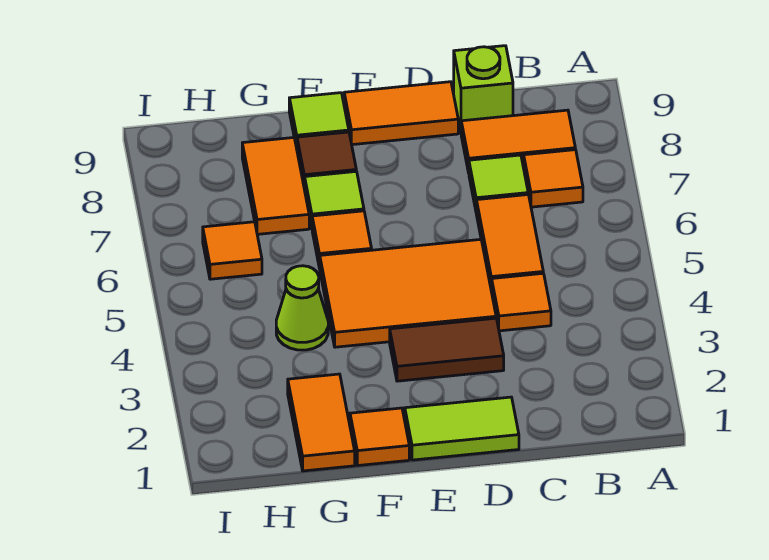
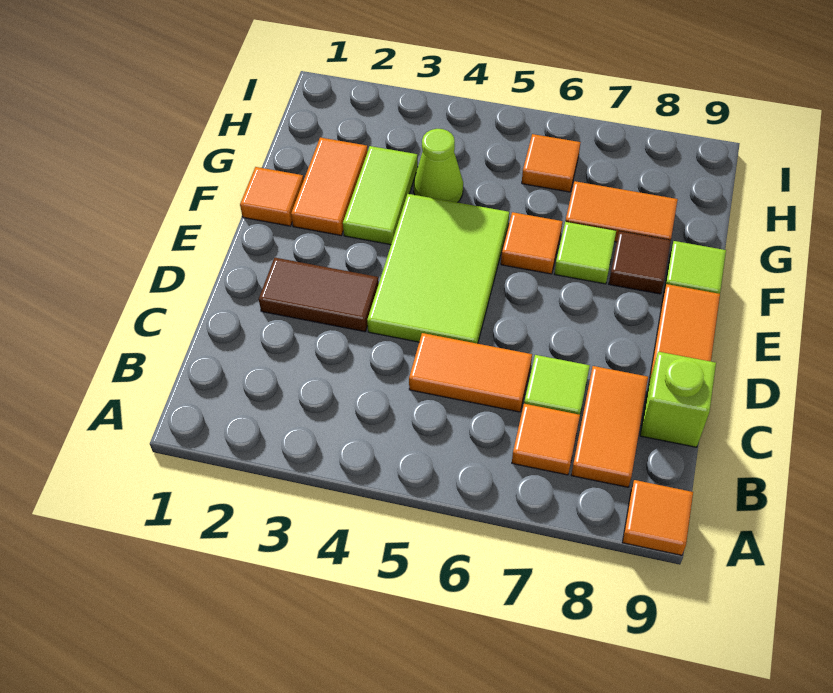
orange 1x1 tile [491,273,551,331] -> orange 1x1 tile moved to [622,480,693,555]
lime 1x2 tile [405,397,519,460] -> lime 1x2 tile moved to [343,146,418,245]
brown 1x2 tile [390,318,504,381] -> brown 1x2 tile turned to [259,258,379,332]
orange 2x3 tile [320,239,496,347] -> lime 2x3 tile [367,194,509,344]
orange 1x2 tile [288,374,355,471] -> orange 1x2 tile turned to [291,137,368,235]

